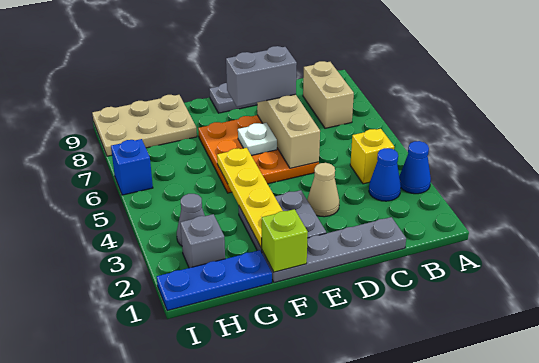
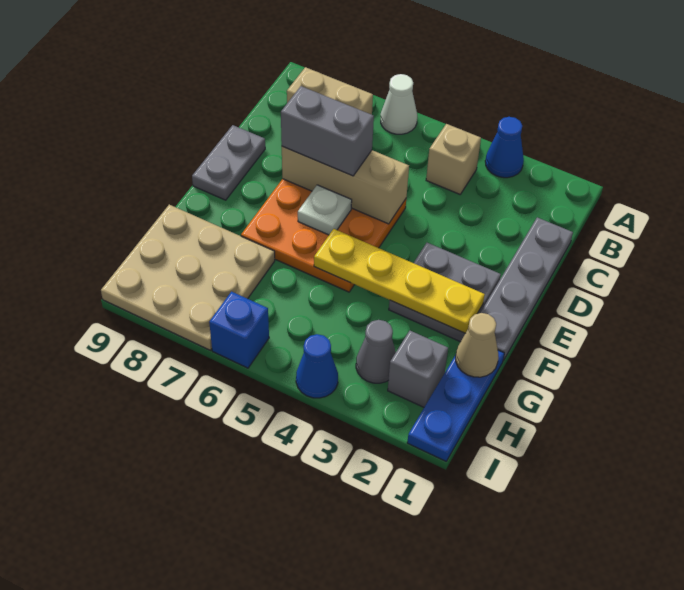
none -> white 1x1 cone [381,74,417,134]
blue 1x1 cone [369,148,401,201] -> blue 1x1 cone moved to [296,334,338,398]
yellow 1x1 brick [350,129,394,184] -> tan 1x1 brick [426,124,481,194]
tan 1x1 cone [307,163,339,217] -> tan 1x1 cone moved to [456,313,499,377]
grey 1x2 brick [226,46,297,107] -> grey 1x2 brick turned to [281,86,374,176]
lime 1x1 brick [261,209,308,272] -> none
tan 2x3 plate [92,95,197,156] -> tan 3x3 plate [101,205,275,350]

